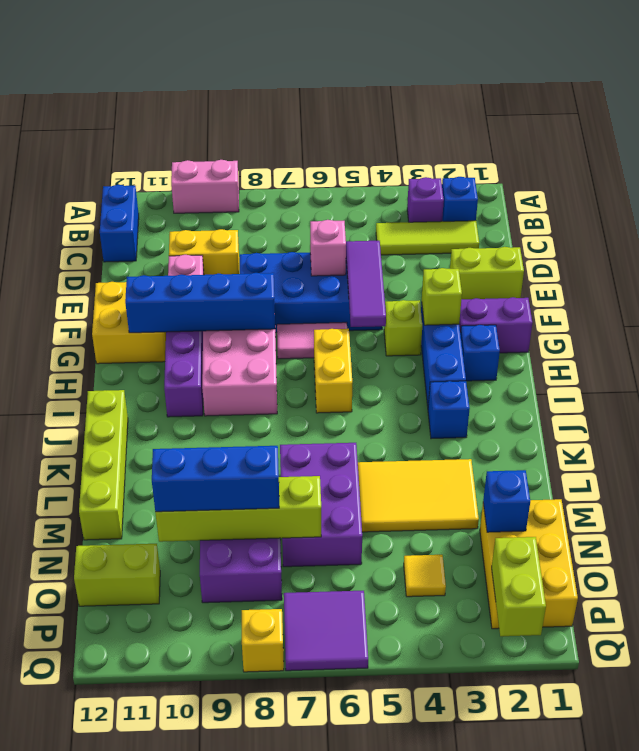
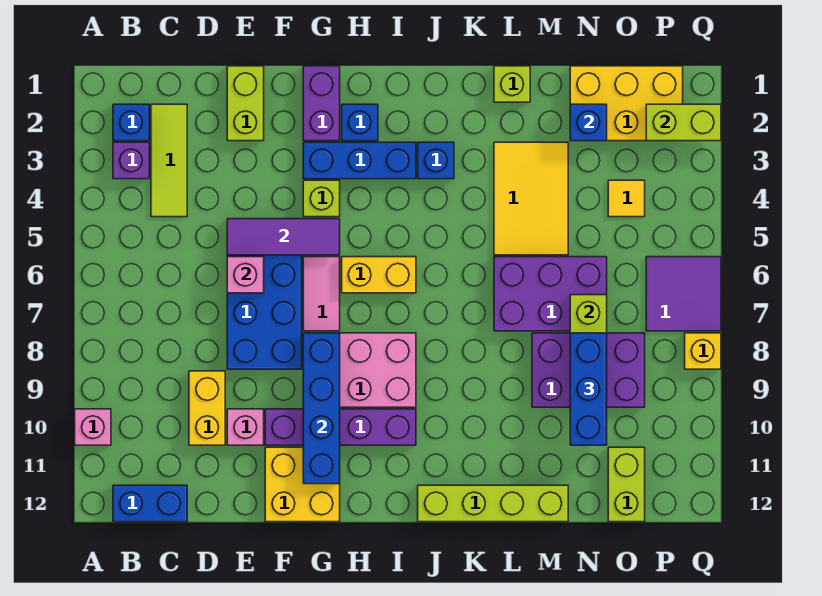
pink 1x2 brick [171,160,239,213] -> pink 1x1 brick [75,409,111,445]
lime 1x1 brick [422,268,462,325] -> lime 1x1 brick moved to [494,66,530,102]

